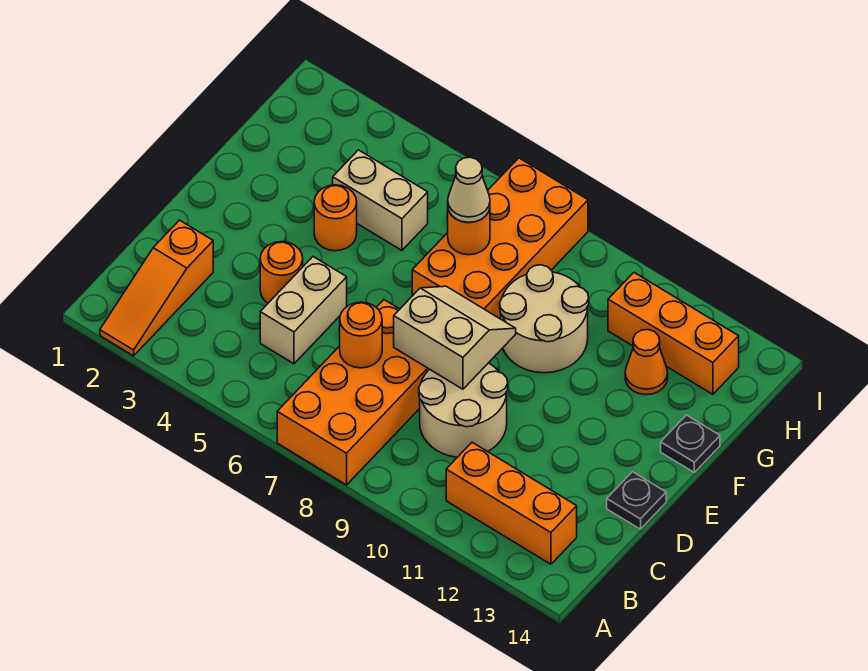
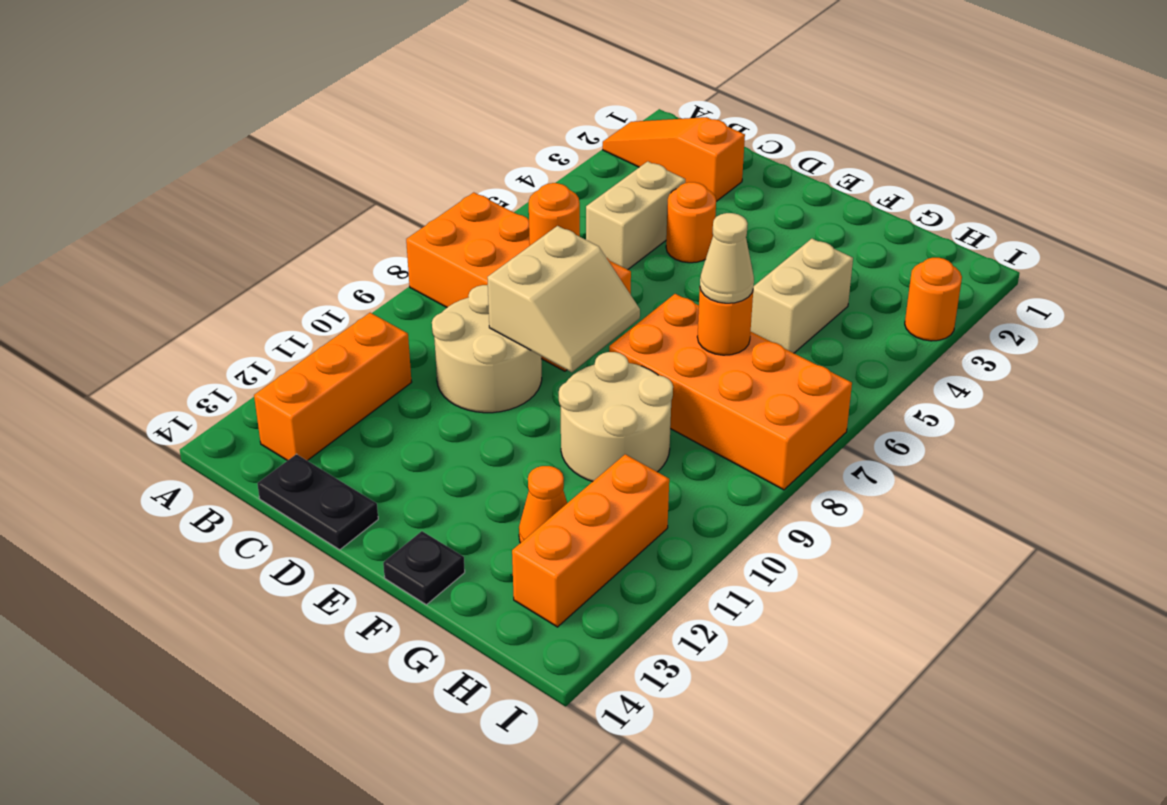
tan 1x2 brick [260,257,347,364] -> tan 1x2 brick turned to [586,161,685,270]
black 1x1 plate [607,472,666,529] -> black 1x2 plate [257,454,378,550]
orange 1x1 round brick [314,185,357,251] -> orange 1x1 round brick moved to [905,258,962,341]

